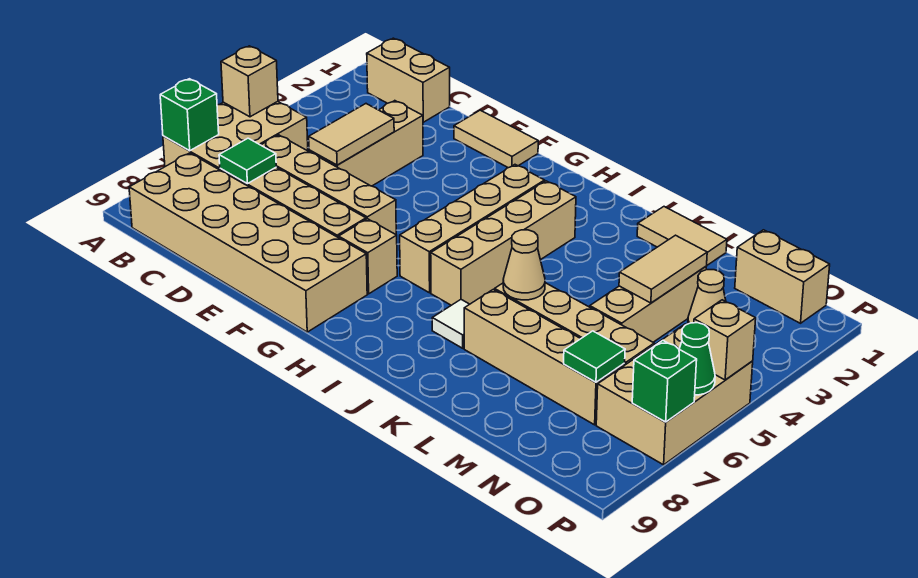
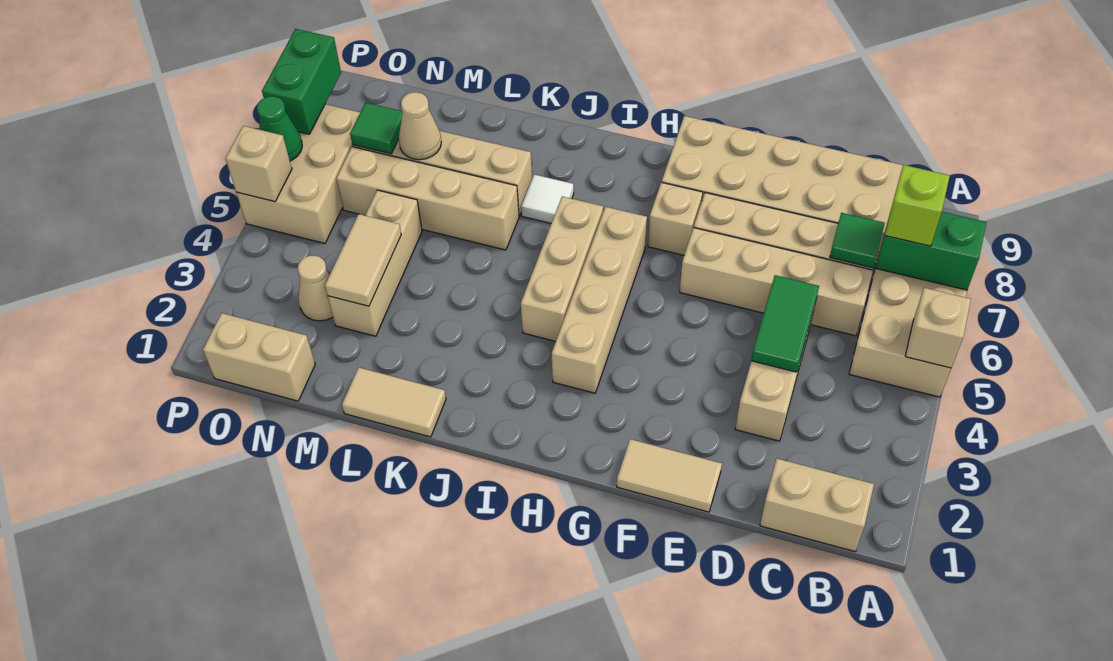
green 1x1 brick [160,79,219,151] -> green 1x2 brick [876,211,986,290]
none -> lime 1x1 brick [885,165,950,246]
tan 1x2 tile [309,104,394,165] -> green 1x2 tile [751,275,819,372]
tan 1x4 brick [431,181,576,305] -> tan 1x3 brick [521,197,603,341]
tan 1x1 cone [503,230,545,300] -> tan 1x1 cone moved to [399,92,441,160]
green 1x1 brick [632,341,697,422] -> green 1x2 brick [262,29,341,134]

